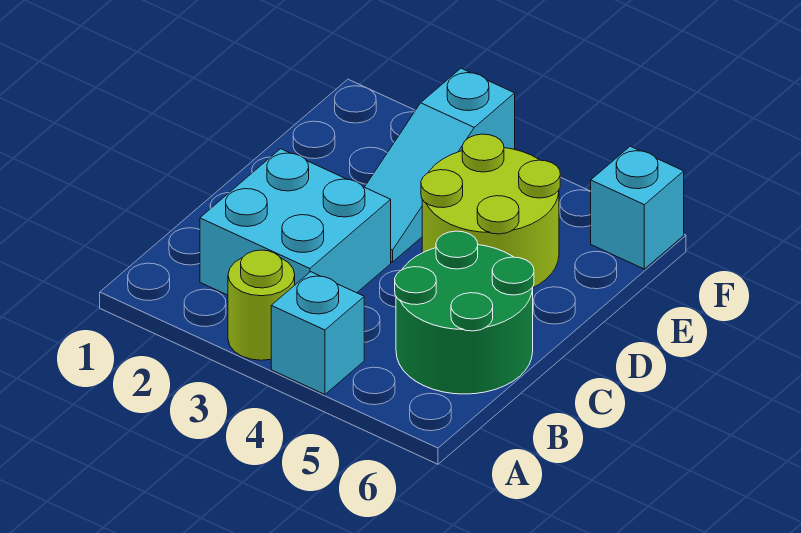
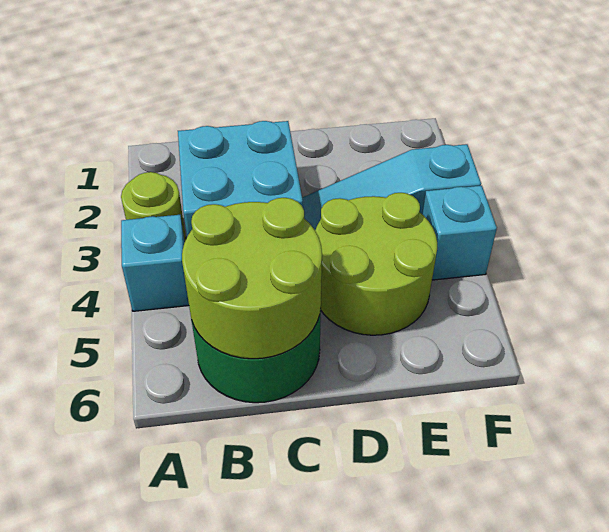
none -> lime 2x2 round brick [182,198,322,359]
cyan 1x1 brick [591,146,684,269] -> cyan 1x1 brick moved to [422,186,497,280]

